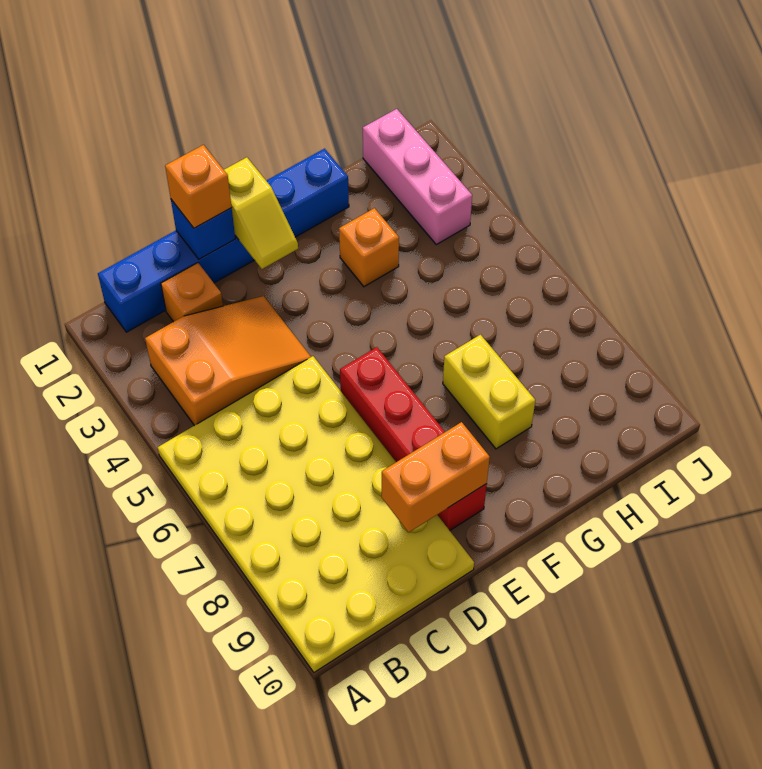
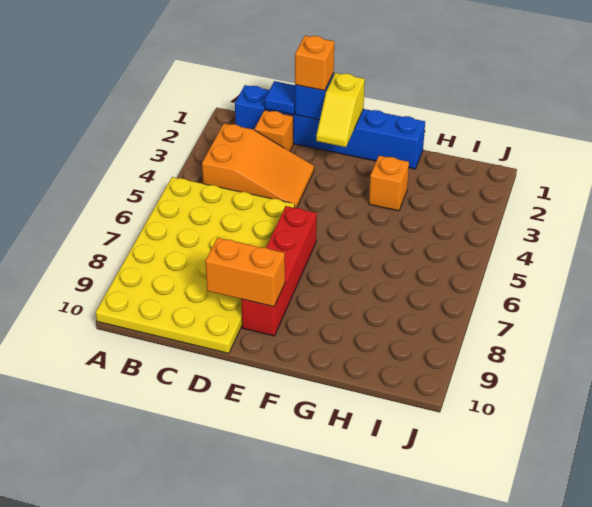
none -> blue 1x1 tile [265,81,295,115]
yellow 1x2 brick [443,335,535,449] -> none
pink 1x3 brick [363,109,472,245] -> none

